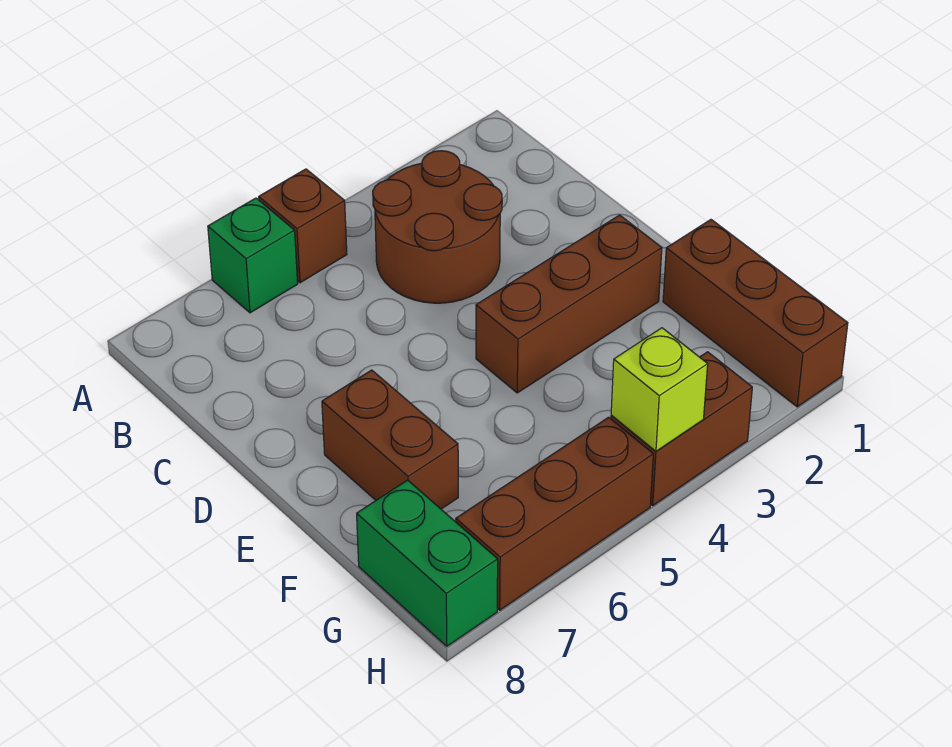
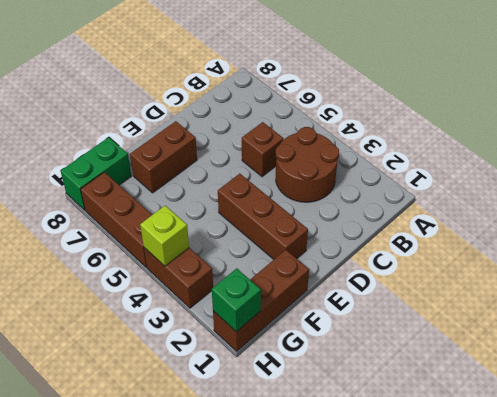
brown 1x1 brick [259,169,347,283] -> brown 1x1 brick moved to [242,122,284,177]
green 1x1 brick [208,198,298,313] -> green 1x1 brick moved to [212,268,261,332]

